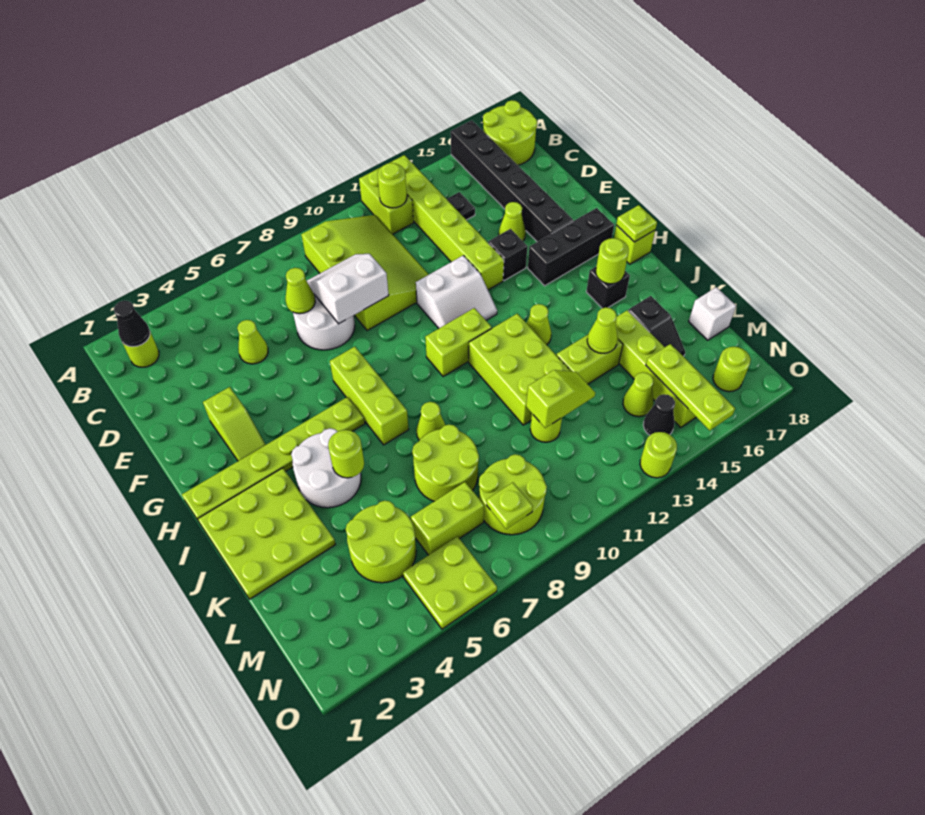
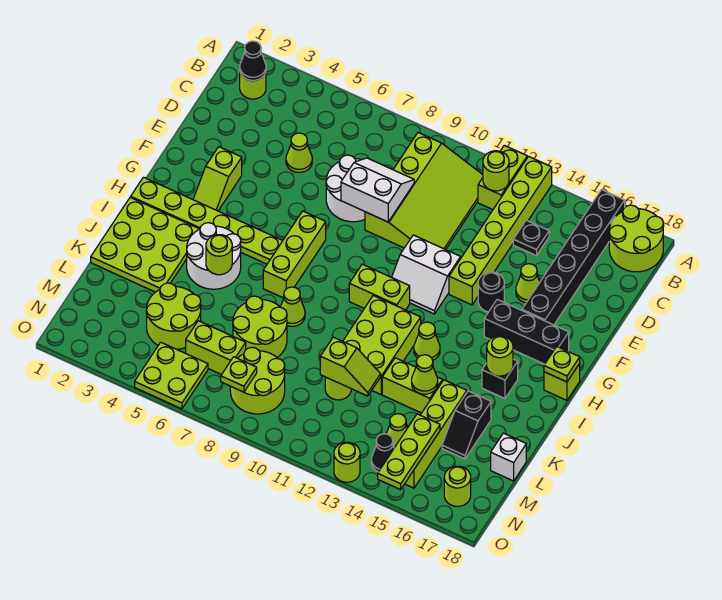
lime 1x1 cone [286,268,315,314] -> none
black 1x1 brick [488,229,527,281] -> black 1x1 round brick [478,272,504,312]

